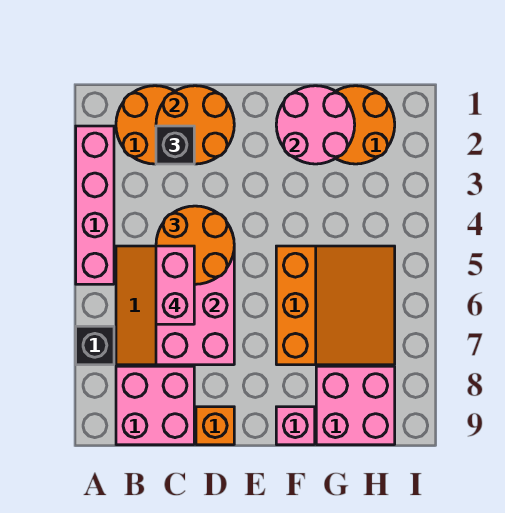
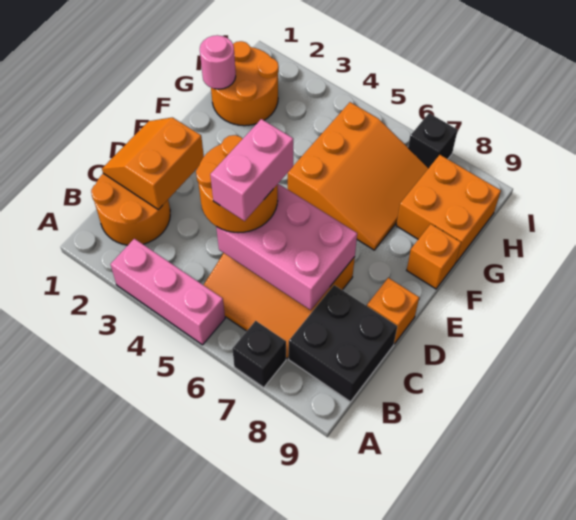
pink 1x4 brick [76,126,114,284] -> pink 1x3 brick [111,239,225,345]
pink 2x2 brick [116,366,194,445] -> black 2x2 brick [289,285,397,402]
orange 2x2 round brick [156,86,234,164] -> orange 2x2 slope [102,117,204,210]
black 1x1 brick [156,126,194,164] -> black 1x1 brick moved to [408,113,458,168]
pink 1x2 brick [156,246,194,324] -> pink 1x2 brick turned to [210,119,293,221]
pink 2x2 round brick [276,86,355,164] -> pink 1x1 round brick [200,35,236,89]
orange 3x3 slope [276,246,395,365] -> orange 3x3 slope turned to [288,102,428,250]
pink 1x1 brick [276,407,315,445] -> orange 1x1 brick [407,224,461,289]
pink 2x2 brick [316,366,395,445] -> orange 2x2 brick [396,155,501,262]

